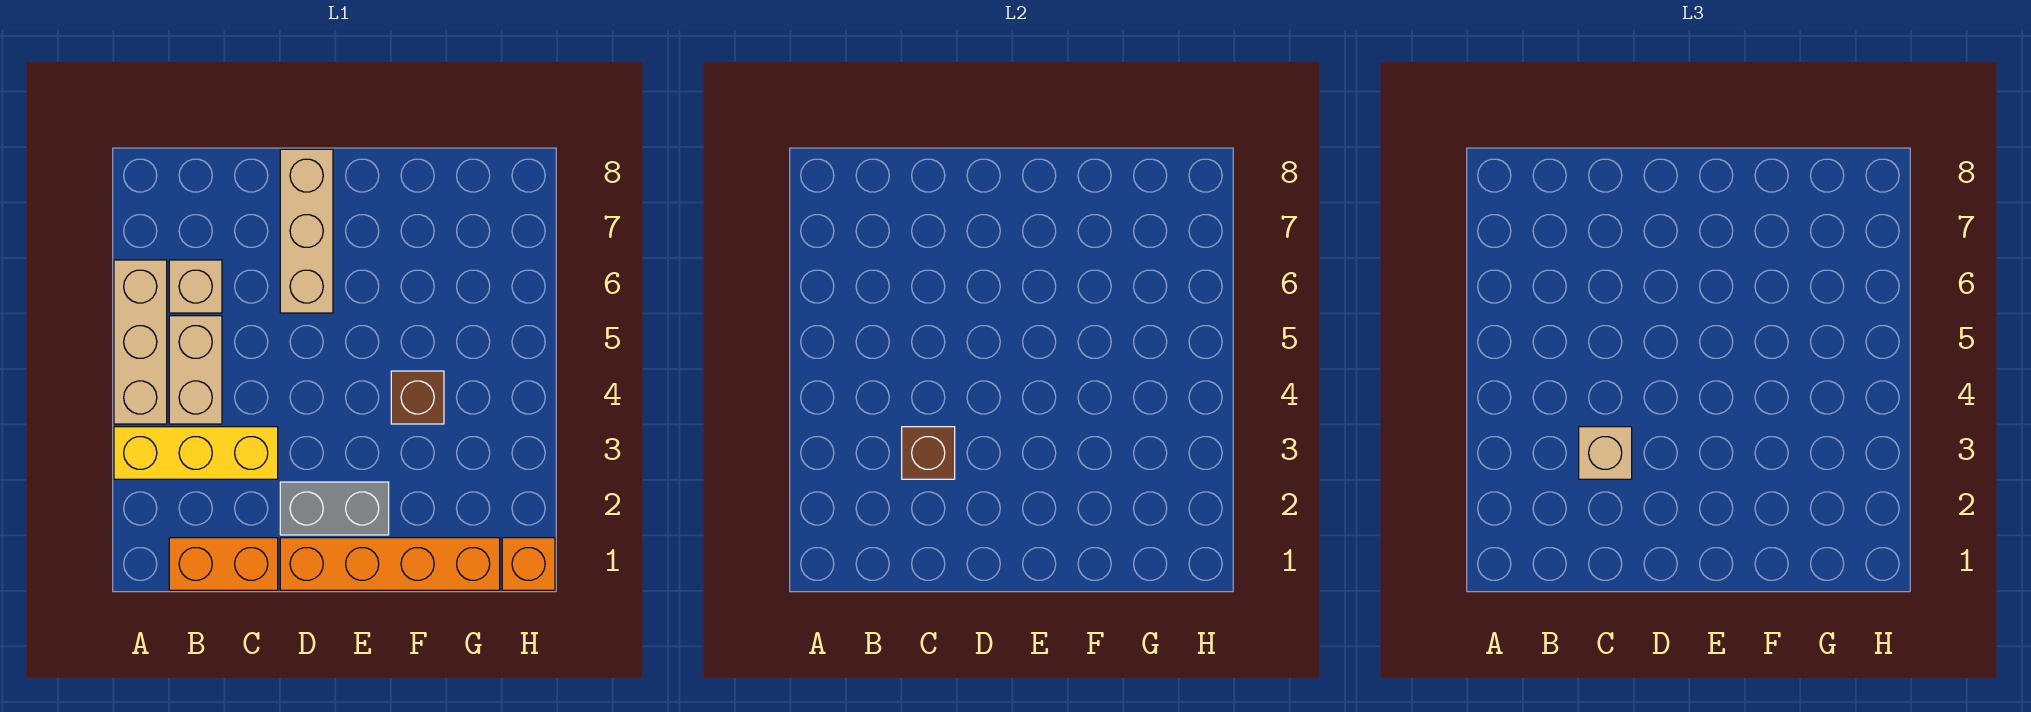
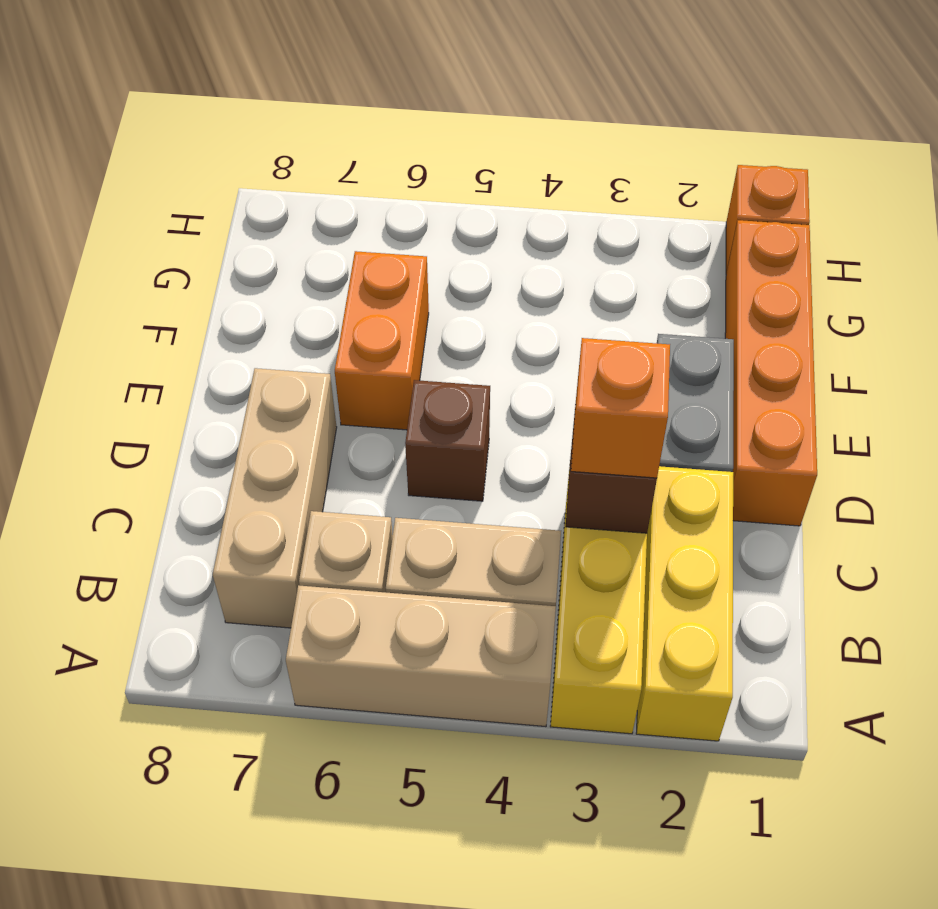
none -> yellow 1x3 brick [636,466,733,741]
orange 1x2 brick [169,538,278,590] -> orange 1x2 brick moved to [335,251,429,430]
tan 1x1 brick [1579,427,1632,479] -> orange 1x1 brick [571,338,670,478]
tan 1x3 brick [280,149,333,313] -> tan 1x3 brick turned to [213,368,337,628]
brown 1x1 brick [391,371,444,424] -> brown 1x1 brick moved to [405,380,490,501]

